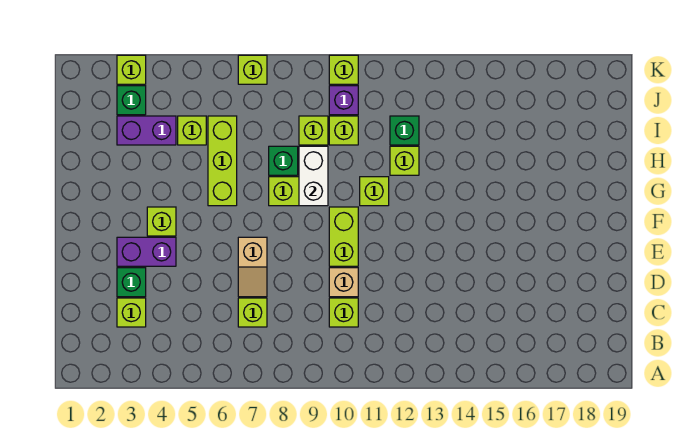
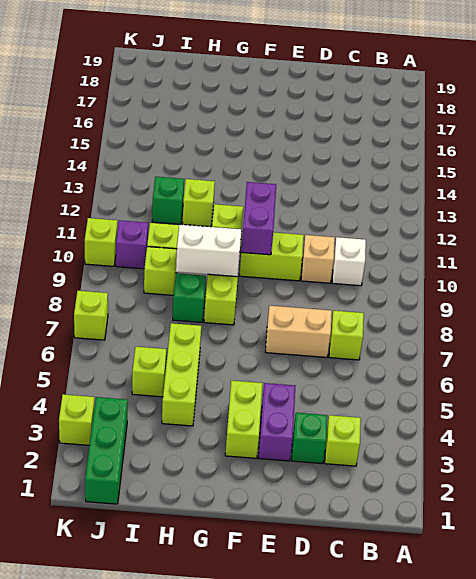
lime 1x1 brick [329,298,358,327] -> white 1x1 brick [332,237,366,286]
tan 1x2 slope [238,237,267,297] -> tan 1x2 brick [266,306,332,357]
lime 1x1 brick [147,207,176,236] -> lime 1x2 brick [225,381,263,458]
lime 1x3 brick [208,116,237,206] -> lime 1x3 brick turned to [162,323,201,426]
purple 1x2 brick [117,116,176,145] -> purple 1x2 brick moved to [241,182,276,255]
green 1x1 brick [117,86,146,115] -> green 1x3 brick [85,397,128,504]

